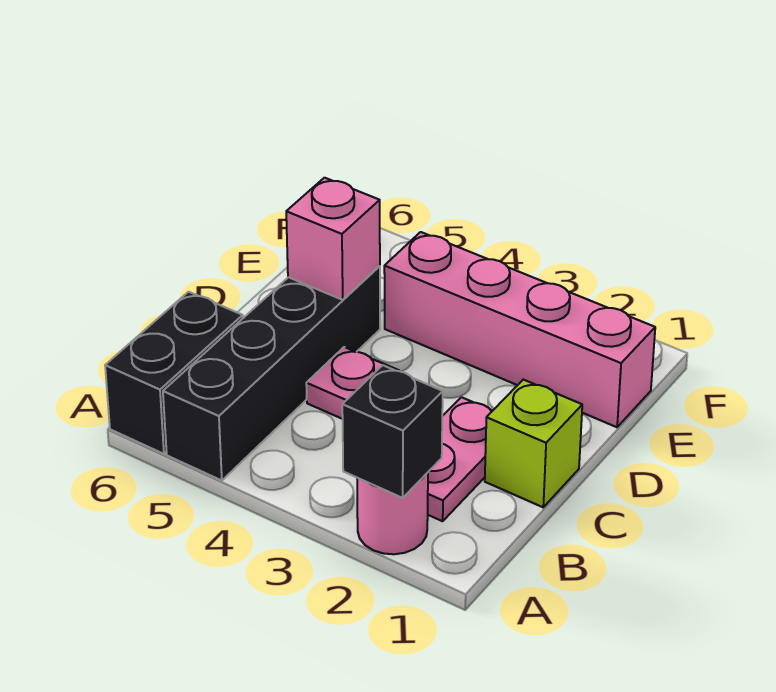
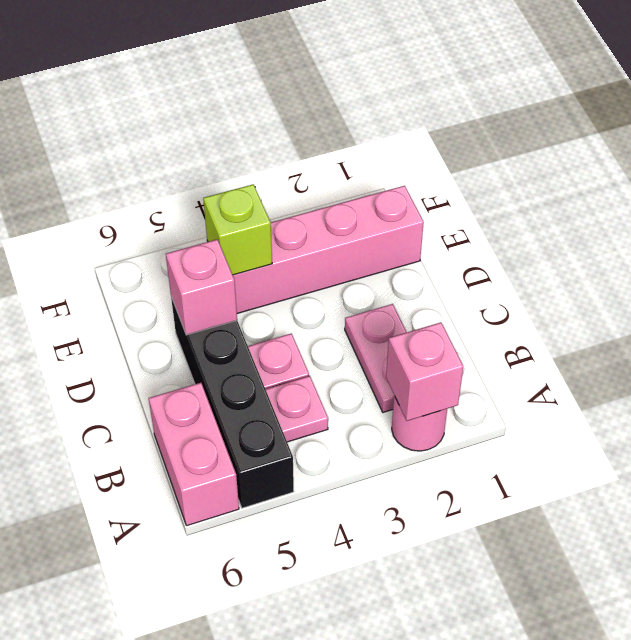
black 1x1 brick [342,365,443,498] -> pink 1x1 brick [386,322,463,421]
black 1x2 brick [105,292,243,454] -> pink 1x2 brick [149,383,239,526]
none -> pink 1x1 plate [266,376,328,442]
lime 1x1 brick [485,380,582,507] -> lime 1x1 brick moved to [203,184,272,275]

